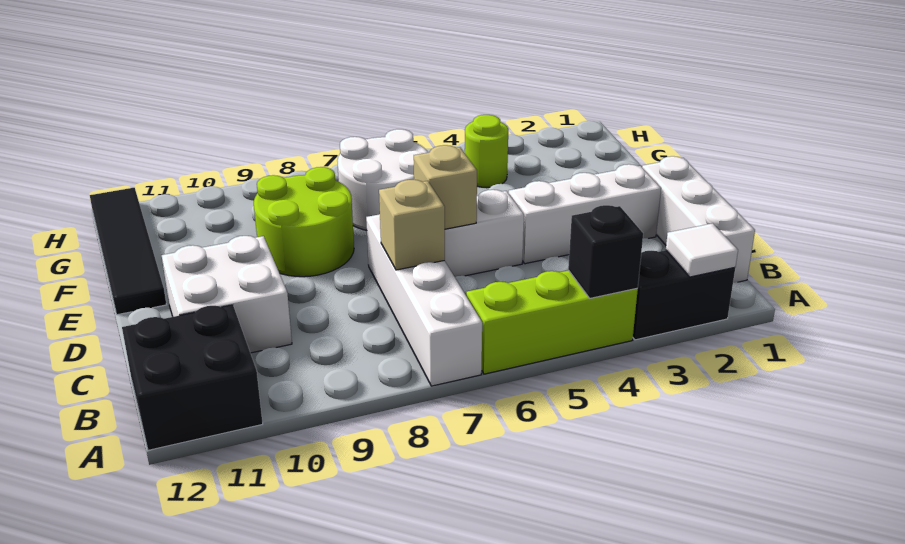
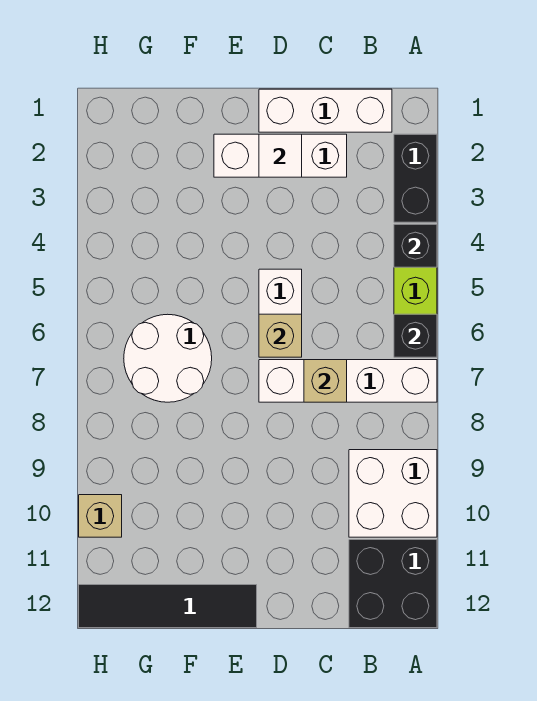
white 1x1 tile [666,223,738,277] -> white 1x1 tile moved to [259,134,302,177]
none -> black 1x1 brick [394,314,437,357]
white 2x2 brick [162,236,292,353] -> white 2x2 brick moved to [349,450,437,537]
white 1x3 brick [509,164,661,264] -> white 1x3 brick turned to [214,134,347,177]
lime 2x2 round brick [254,167,354,277] -> none
lime 1x1 round brick [465,115,508,188] -> none
none -> tan 1x1 brick [79,495,122,537]

